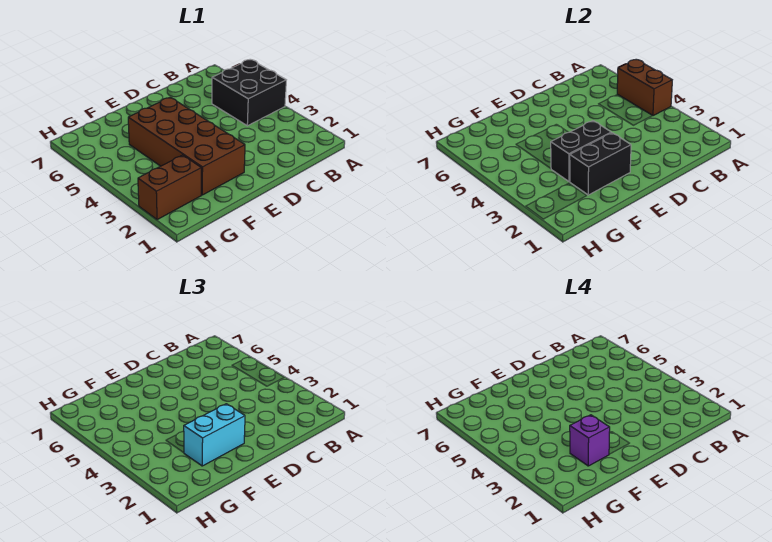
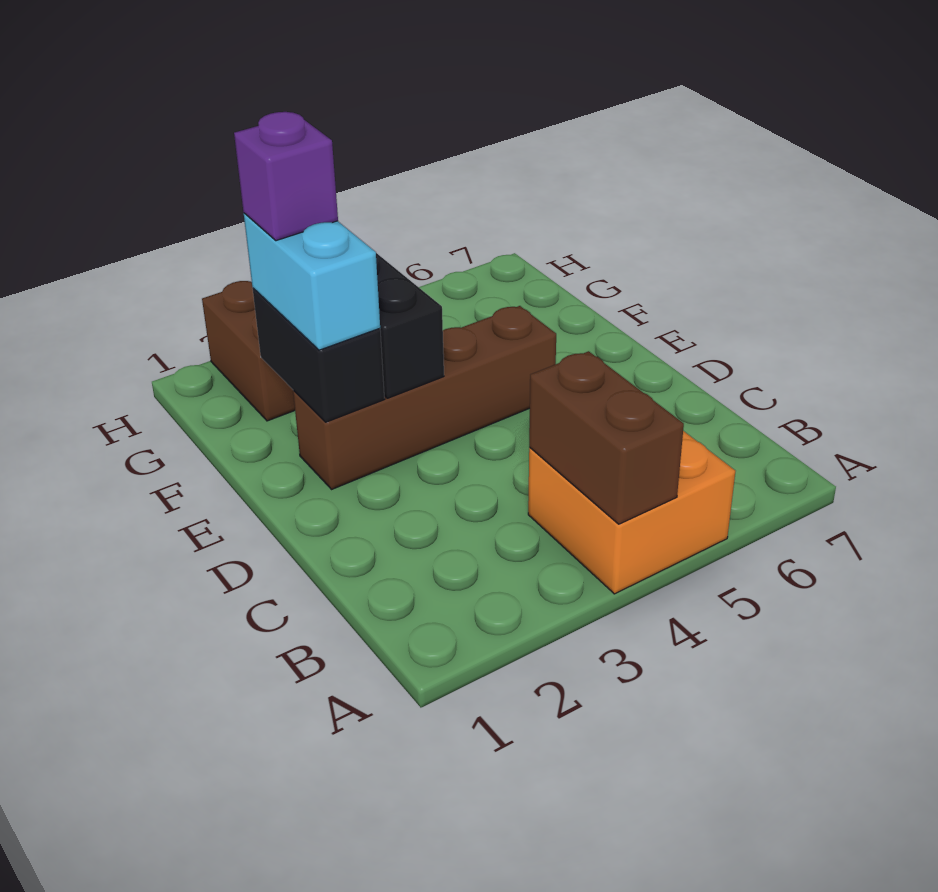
black 2x2 brick [212,60,286,126] -> orange 2x2 brick [528,431,735,594]
brown 1x2 brick [617,60,672,116] -> brown 1x2 brick turned to [529,351,684,524]
brown 2x4 brick [128,97,245,195] -> brown 1x4 brick [293,306,556,489]

